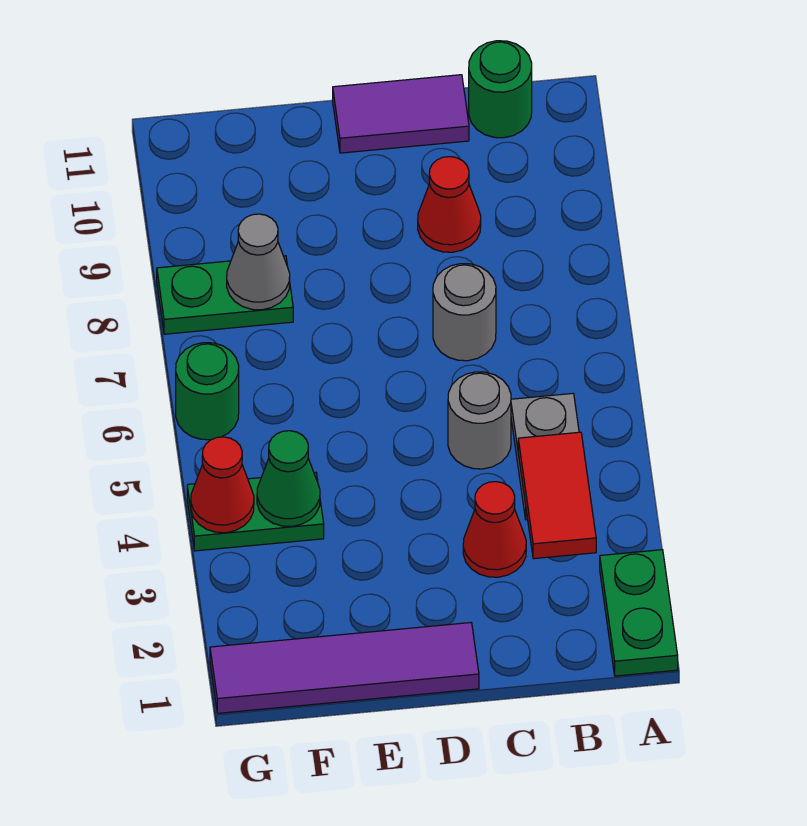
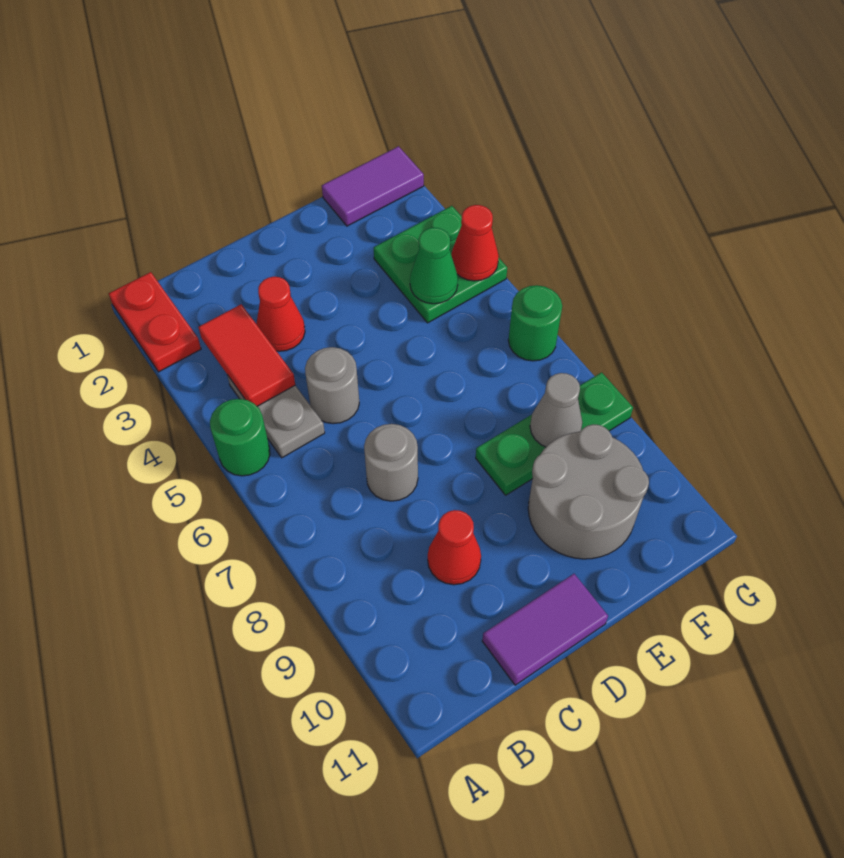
green 1x2 plate [600,550,678,676] -> red 1x2 plate [109,272,201,372]
green 1x1 round brick [469,41,532,138] -> green 1x1 round brick moved to [210,399,270,476]
purple 1x4 tile [210,623,479,713] -> purple 1x2 tile [322,146,424,226]
none -> grey 2x2 round brick [528,424,649,559]
green 1x2 plate [187,472,324,551] -> green 2x2 plate [374,206,507,323]
green 1x2 plate [157,256,293,334] -> green 1x3 plate [476,372,633,495]

